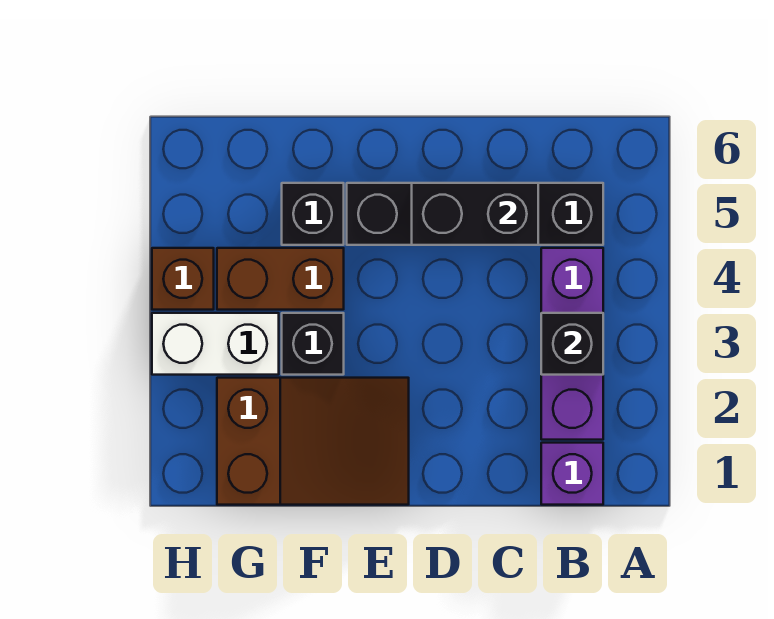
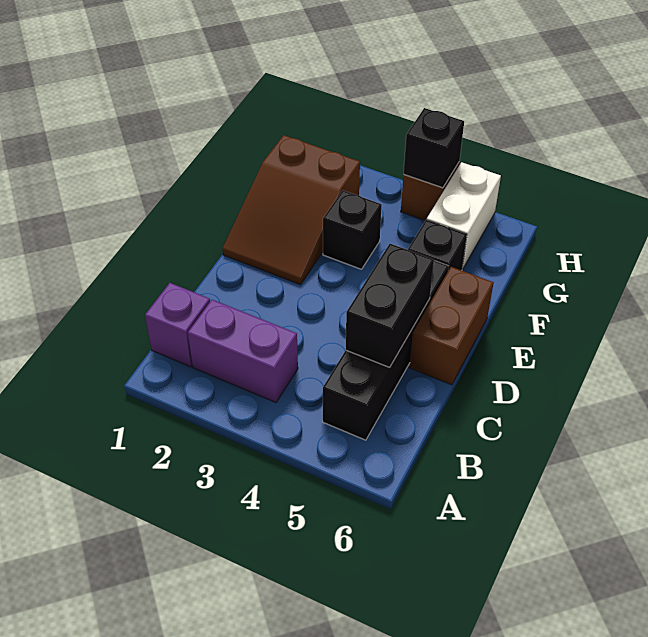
purple 1x3 brick [541,248,603,440] -> purple 1x2 brick [188,300,298,402]
black 1x1 brick [541,313,603,375] -> black 1x1 brick moved to [404,108,464,188]
brown 1x2 brick [217,248,344,310] -> brown 1x2 brick moved to [409,267,494,385]
white 1x2 brick [152,313,279,375] -> white 1x2 brick moved to [427,162,501,269]

